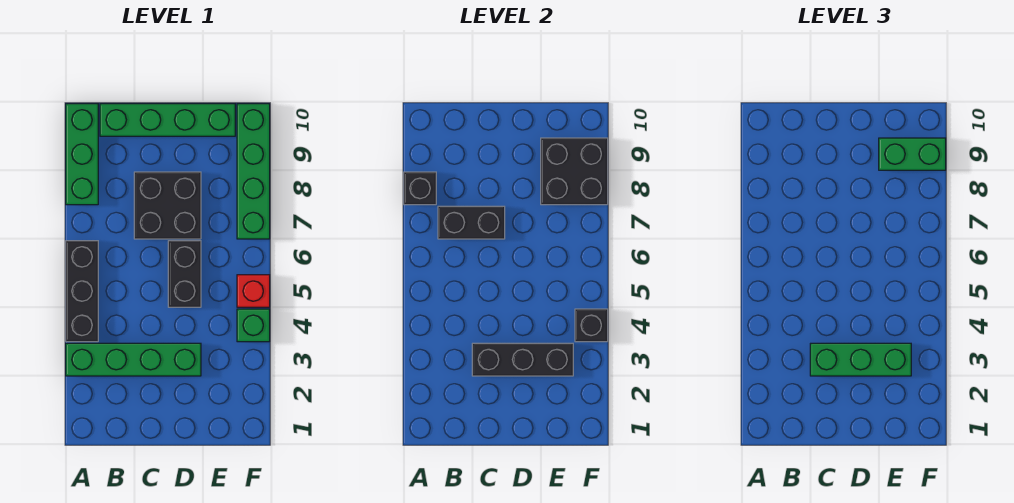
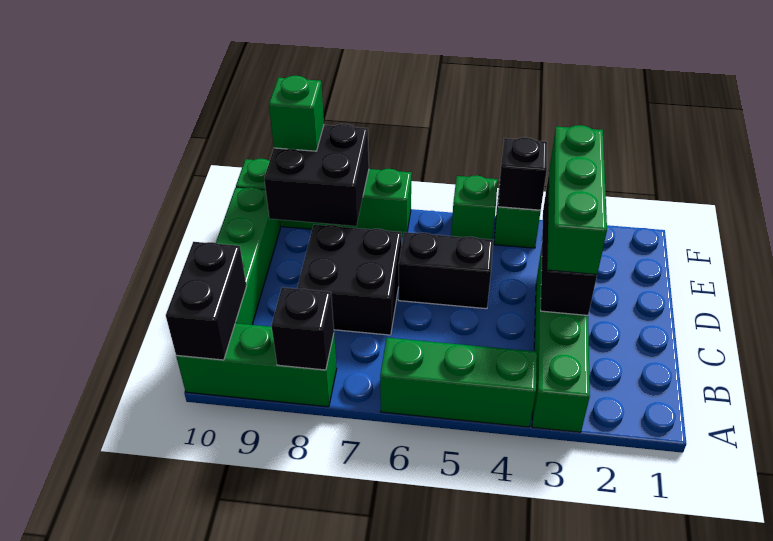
black 1x3 brick [66,241,98,342] -> green 1x3 brick [380,338,537,427]
black 1x2 brick [438,206,505,239] -> black 1x2 brick moved to [166,242,247,360]
green 1x2 brick [879,138,946,170] -> green 1x1 brick [269,76,324,151]
red 1x1 brick [237,275,270,307] -> green 1x1 brick [451,176,498,239]

